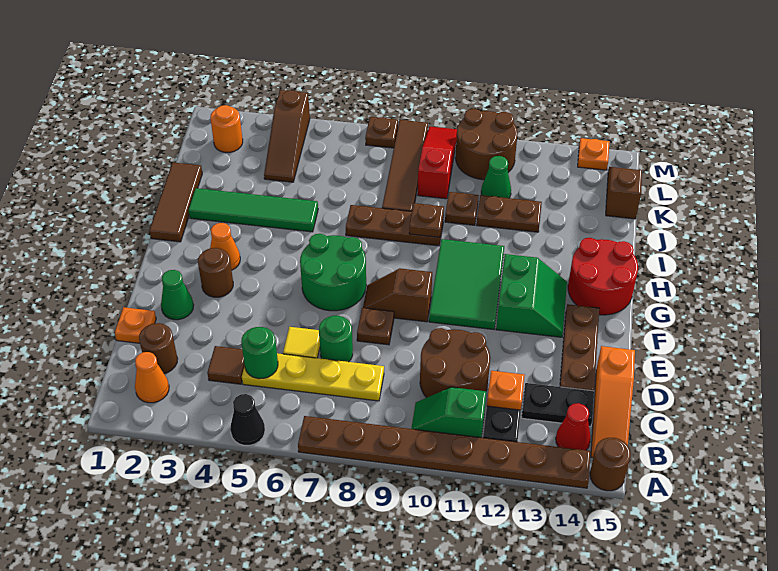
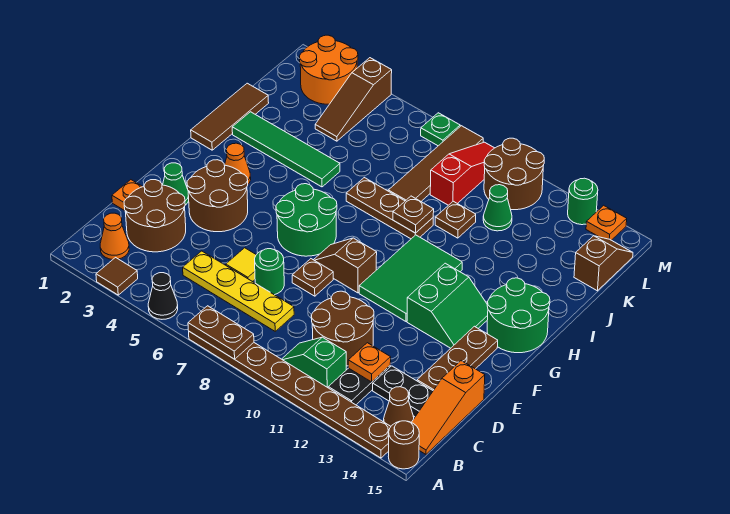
red 1x1 cone [556,403,591,450] -> brown 1x1 cone [384,387,414,426]
brown 1x1 round brick [139,323,178,374] -> brown 2x2 round brick [124,180,186,252]
brown 1x1 tile [207,346,245,384] -> brown 1x1 tile moved to [96,258,138,295]
green 1x1 round brick [241,327,278,379] -> green 1x1 round brick moved to [568,178,598,225]
brown 1x1 round brick [198,248,233,297] -> brown 2x2 round brick [187,160,248,232]
red 2x2 round brick [568,238,638,315] -> green 2x2 round brick [487,278,550,353]
brown 1x2 plate [477,195,542,232] -> brown 1x2 plate moved to [188,306,254,359]
orange 1x1 round brick [210,105,243,152] -> orange 2x2 round brick [300,35,358,104]
brown 1x1 plate [365,117,398,148] -> green 1x1 plate [421,113,460,146]

